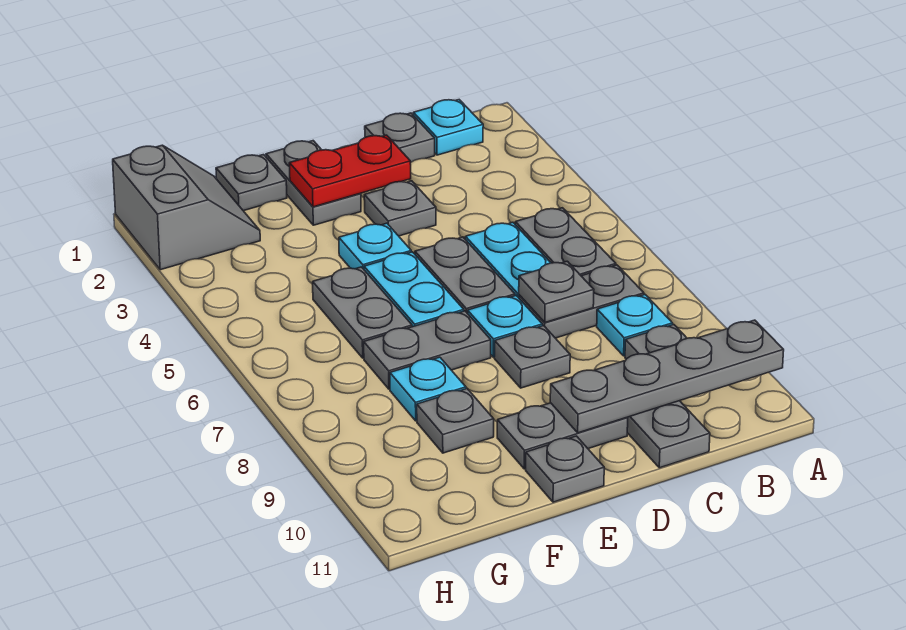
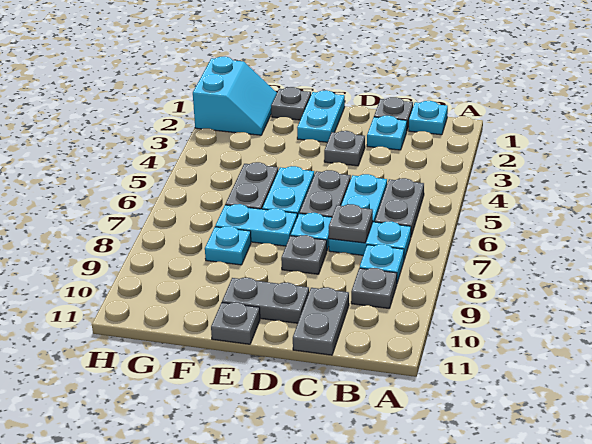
grey 1x4 plate [550,320,784,433] -> none
grey 1x2 plate [519,265,644,338] -> cyan 1x2 plate [329,221,411,259]
red 1x2 plate [289,135,411,207] -> none
grey 1x2 plate [266,141,361,225] -> cyan 1x2 plate [297,90,345,142]
cyan 1x1 plate [339,223,411,269] -> cyan 1x1 plate moved to [367,116,407,150]
grey 1x2 plate [364,311,491,389] -> cyan 1x2 plate [215,204,297,246]
grey 1x1 plate [417,389,494,453] -> none
grey 2x2 slope [113,145,260,270] -> cyan 2x2 slope [193,57,277,135]

